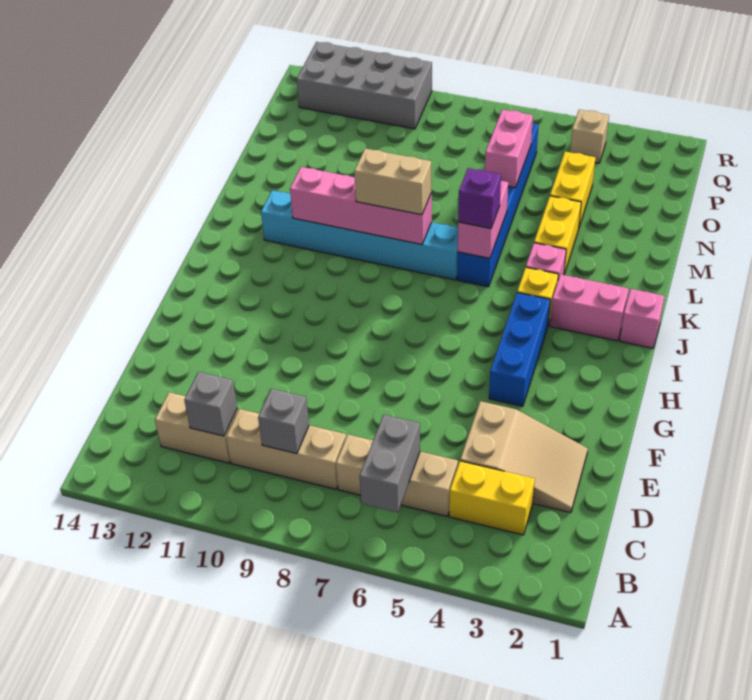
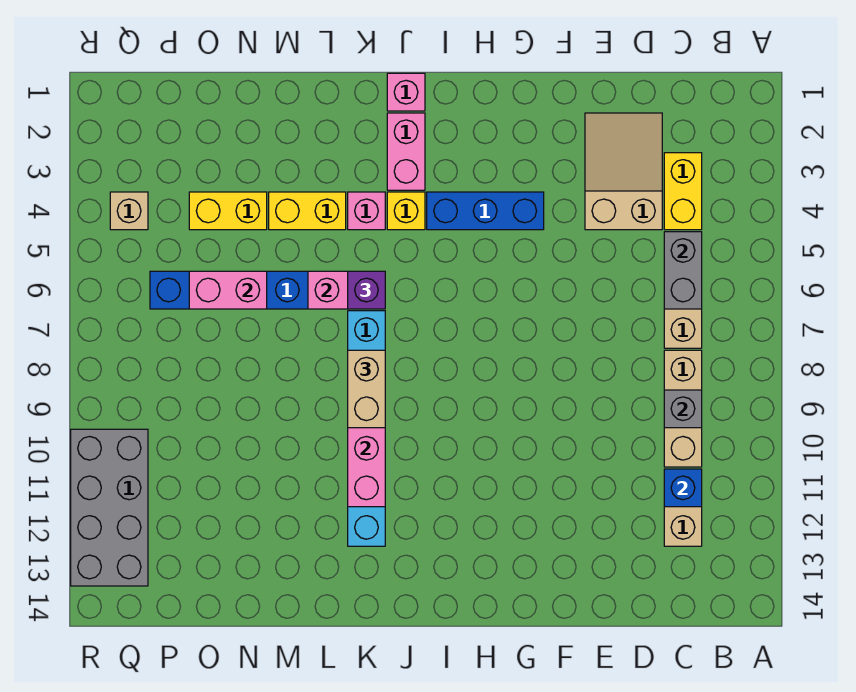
grey 1x2 brick [360,415,420,513] -> grey 1x2 brick turned to [664,232,702,309]
grey 1x1 brick [184,372,237,436] -> blue 1x1 brick [664,469,702,507]

